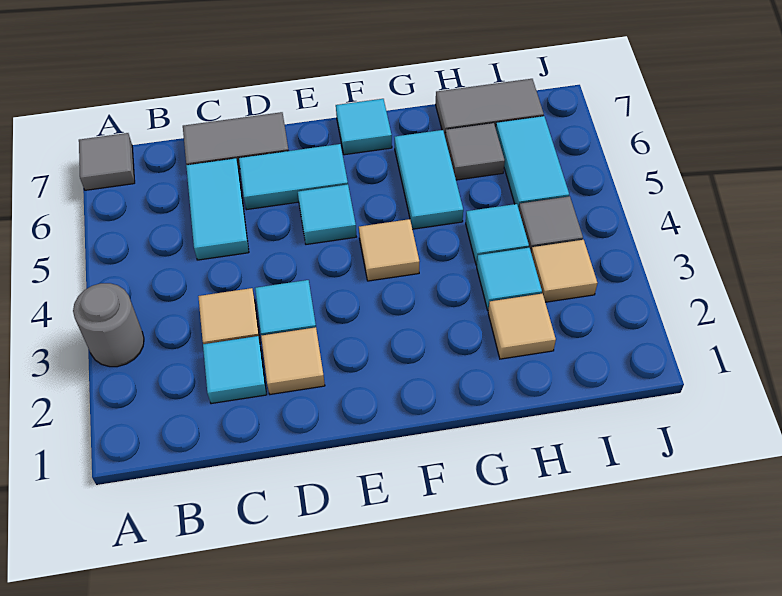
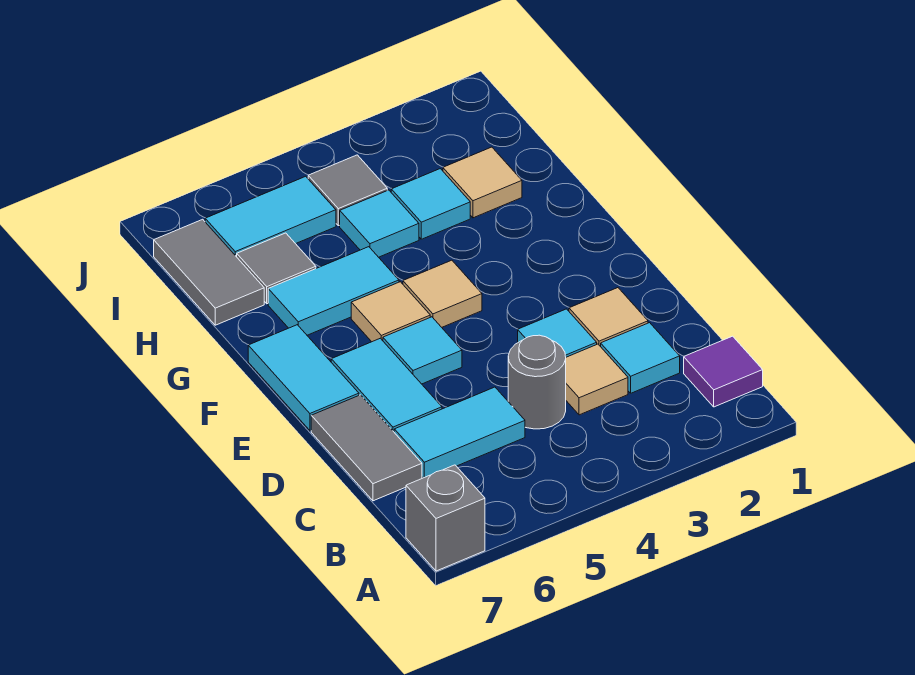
grey 1x1 round brick [73,283,144,367] -> grey 1x1 round brick moved to [508,335,566,429]
grey 1x1 tile [79,133,135,190] -> grey 1x1 brick [406,465,485,571]
none -> purple 1x1 tile [684,336,763,407]
cyan 1x1 tile [336,99,392,155] -> cyan 1x2 tile [248,325,359,431]
tan 1x1 tile [531,240,597,302] -> tan 1x1 tile moved to [351,282,430,342]

